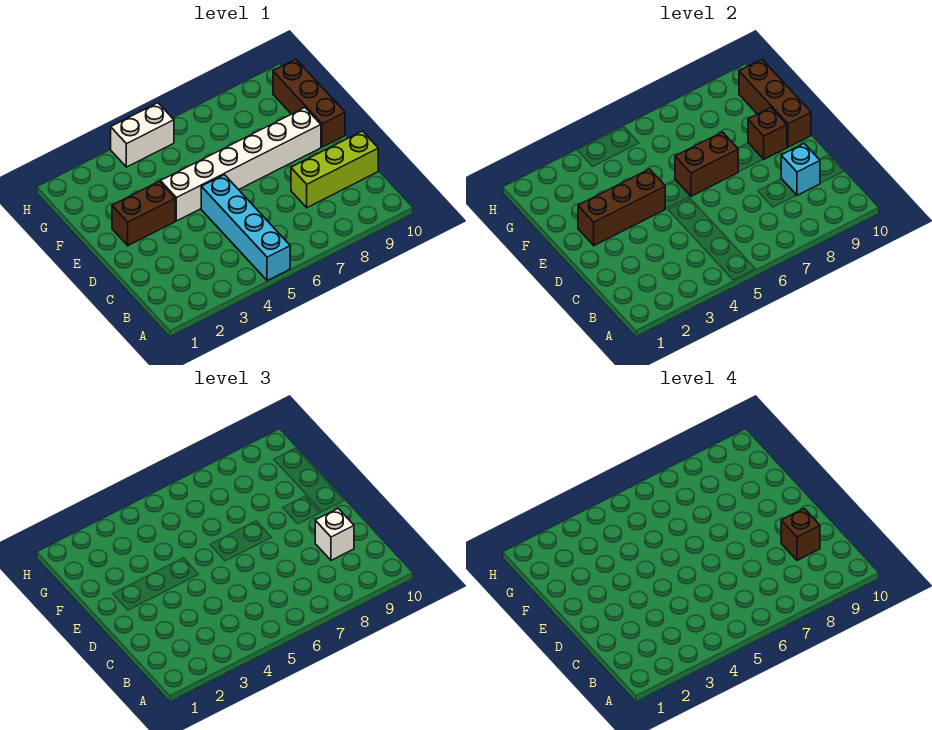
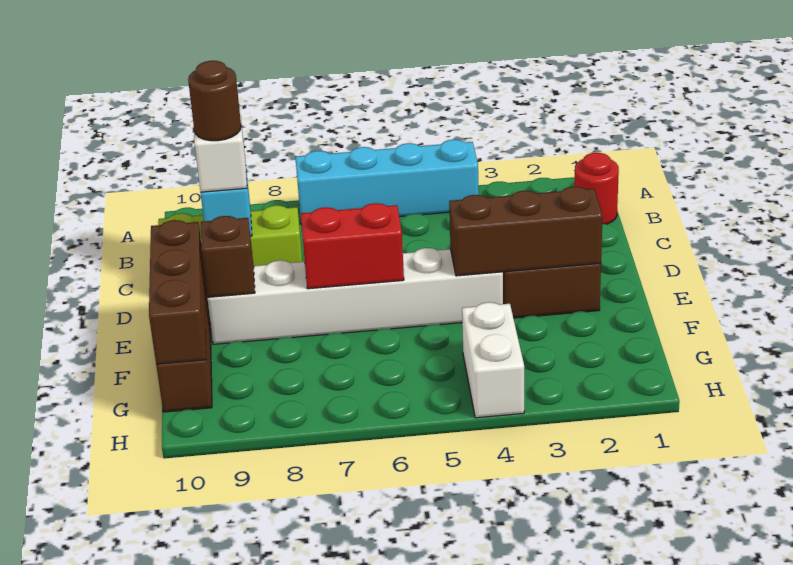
cyan 1x4 brick [201,175,290,281] -> cyan 1x4 brick turned to [295,140,479,225]
none -> red 1x1 round brick [575,153,619,224]
brown 1x1 brick [781,509,820,560] -> brown 1x1 round brick [188,61,241,141]
brown 1x2 brick [675,132,738,196] -> red 1x2 brick [301,203,404,289]
white 1x2 brick [111,103,174,167] -> white 1x2 brick turned to [462,302,524,418]

